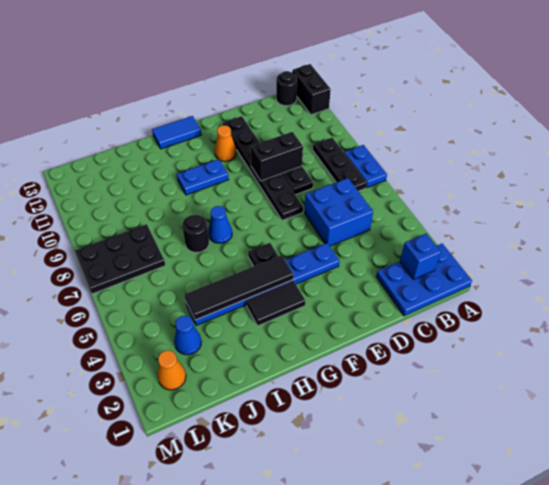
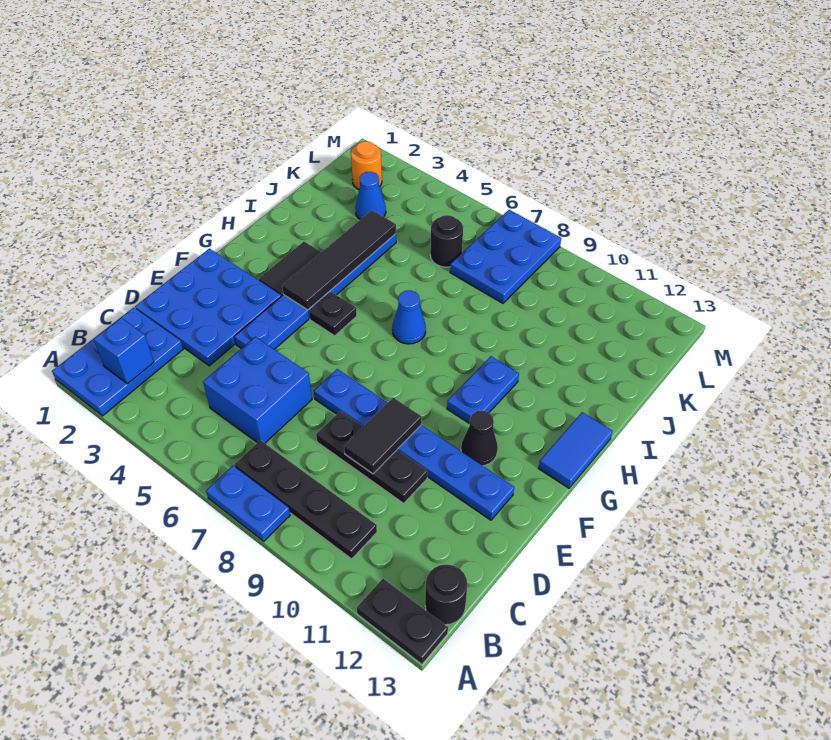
black 1x2 brick [292,64,331,115] -> black 1x2 plate [357,579,448,664]
black 1x3 plate [313,138,367,191] -> black 1x4 plate [234,440,377,559]
none -> blue 3x3 plate [135,249,281,366]
black 1x2 brick [250,132,303,181] -> black 1x2 tile [344,398,421,474]
black 1x6 plate [223,116,303,220] -> blue 1x6 plate [314,369,514,520]
orange 1x1 cone [215,125,237,161] -> black 1x1 cone [461,411,498,466]
black 1x1 round brick [182,215,209,253] -> black 1x1 round brick moved to [430,215,463,267]
black 2x3 plate [75,224,165,294] -> blue 2x3 plate [450,210,561,303]
orange 1x1 cone [158,350,186,390] -> orange 1x1 round brick [351,141,382,190]

